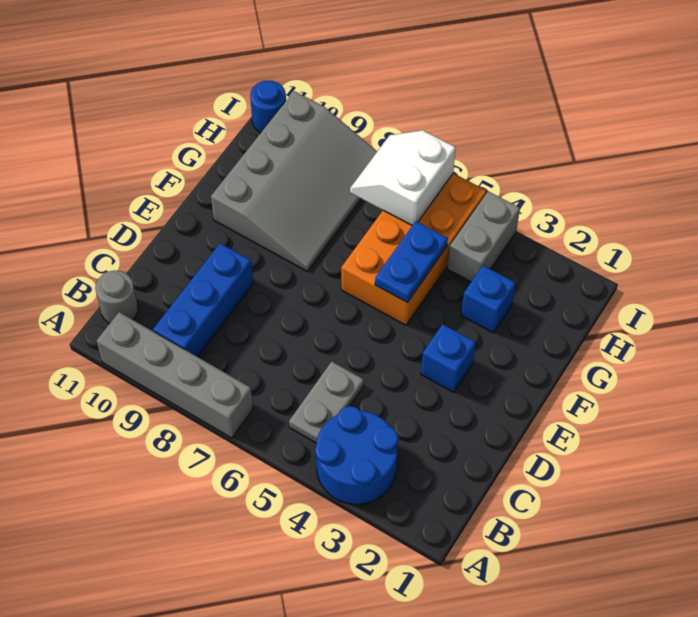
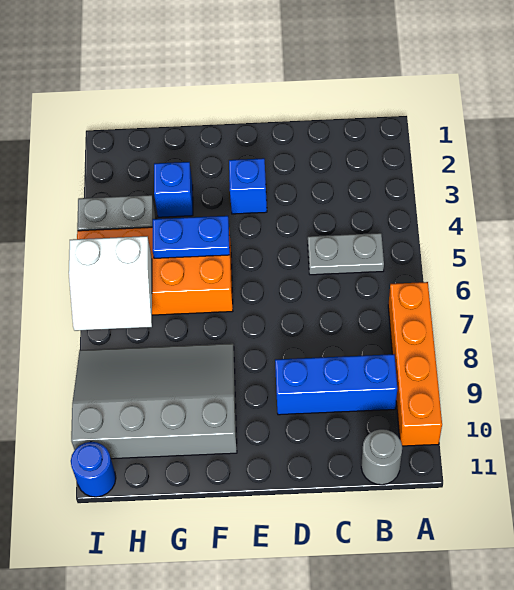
blue 2x2 round brick [315,406,398,504] -> none
grey 1x4 brick [97,312,253,438] -> orange 1x4 brick [388,282,442,446]

